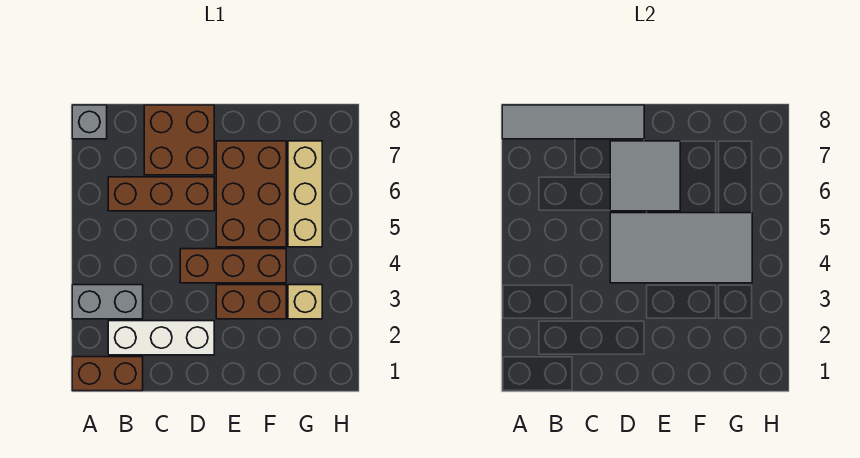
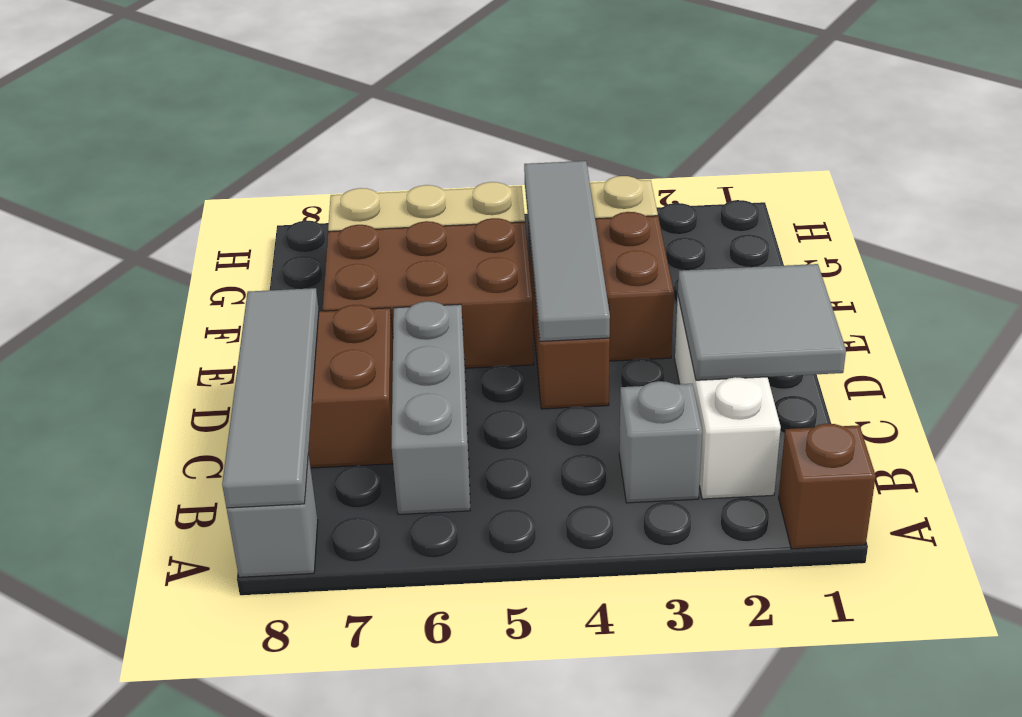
brown 1x2 brick [72,357,143,391] -> brown 1x1 brick [778,424,876,549]
grey 1x2 brick [72,285,143,319] -> grey 1x1 brick [619,381,702,503]
brown 1x3 brick [108,177,214,211] -> grey 1x3 brick [392,301,470,514]
grey 2x4 tile [610,213,752,283] -> grey 1x4 tile [524,161,610,341]
grey 2x2 tile [610,141,680,211] -> grey 2x2 tile moved to [678,264,846,380]

